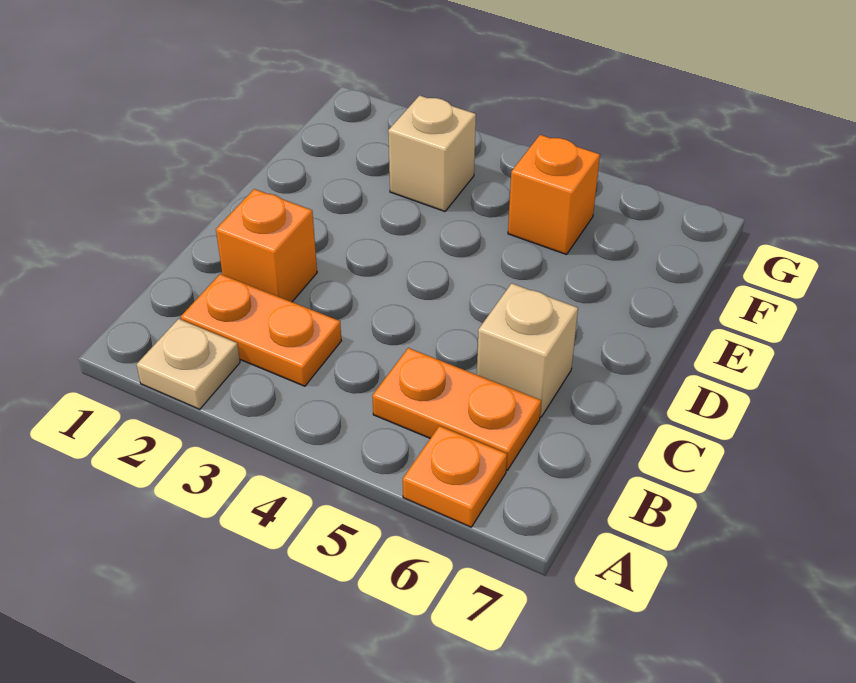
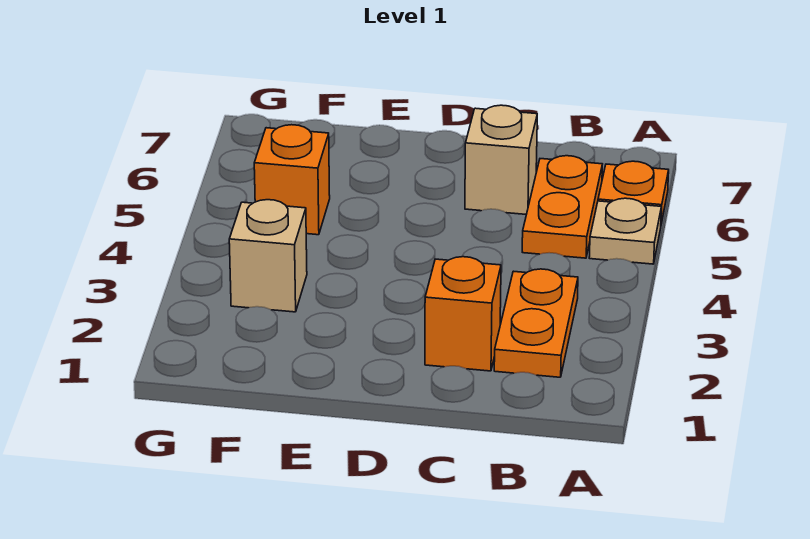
tan 1x1 plate [136,319,240,409] -> tan 1x1 plate moved to [589,198,661,264]

